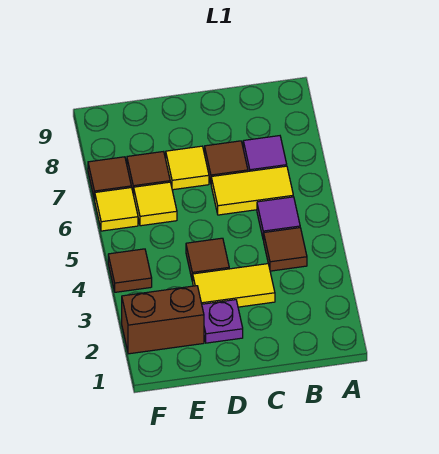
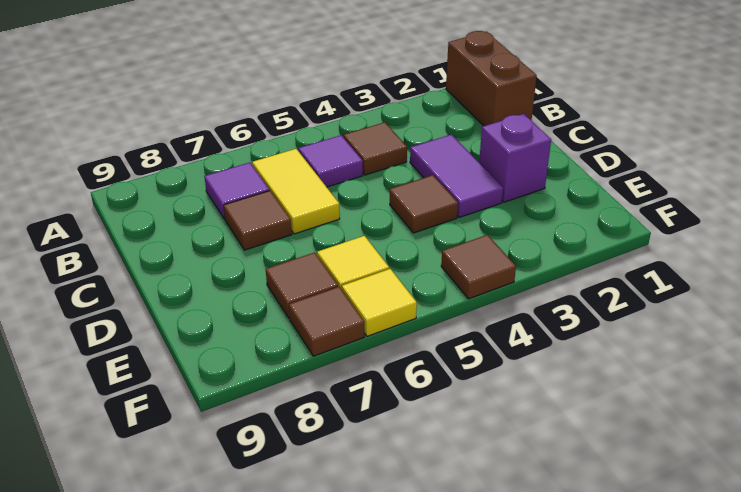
yellow 1x2 tile [193,264,275,307] -> purple 1x2 tile [410,135,503,217]
purple 1x1 plate [202,300,243,343] -> purple 1x1 brick [479,114,551,202]
yellow 1x1 tile [166,146,209,190] -> none
brown 1x2 brick [122,286,204,354] -> brown 1x2 brick moved to [446,31,537,126]

